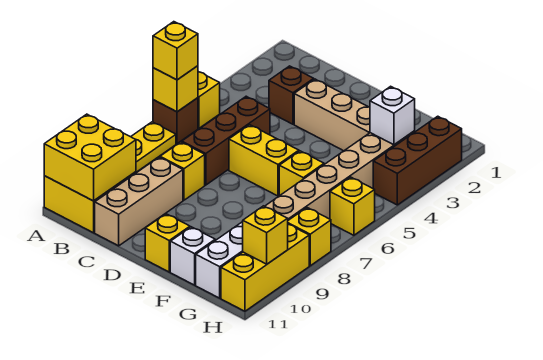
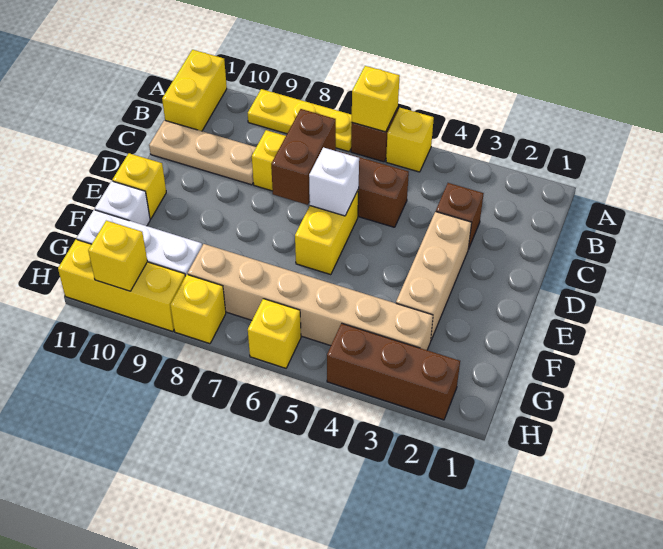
yellow 1x1 brick [153,22,198,80] -> none
yellow 2x2 brick [44,114,136,201] -> none
none -> brown 1x2 brick [271,109,336,205]
tan 1x3 brick [95,157,183,246] -> tan 1x3 plate [149,120,256,185]
yellow 1x1 brick [279,151,324,196] -> none
white 1x1 brick [370,86,415,145] -> white 1x1 brick moved to [309,147,359,216]

